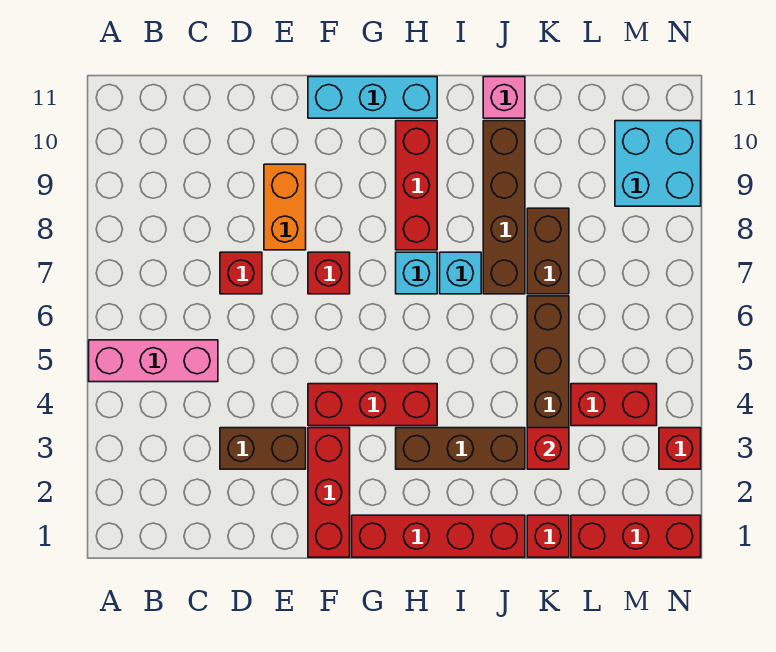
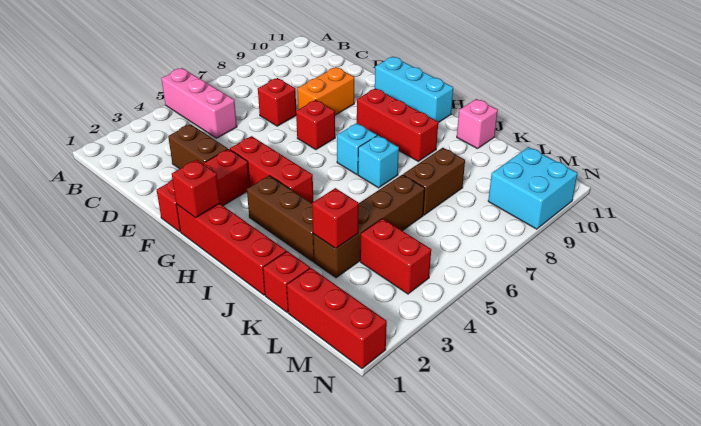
red 1x3 brick [396,121,437,250] -> red 1x3 brick turned to [357,88,438,161]
brown 1x4 brick [483,121,525,294] -> none
red 1x1 brick [659,428,701,469] -> red 1x1 brick moved to [172,160,220,218]

